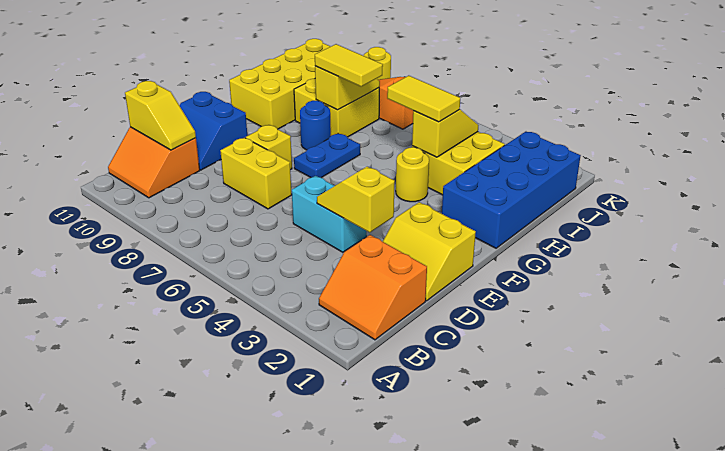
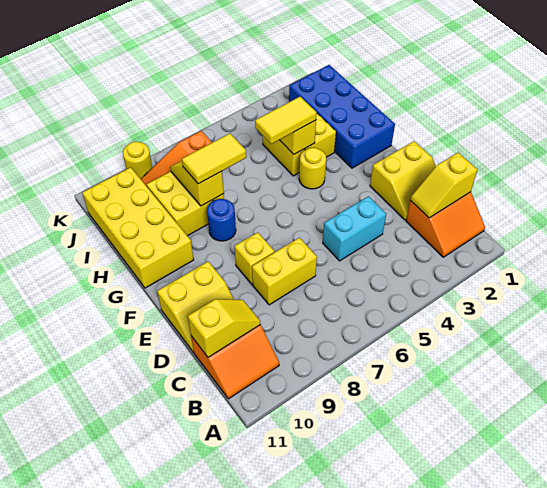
yellow 1x2 slope [317,167,395,233] -> yellow 1x2 slope moved to [410,153,478,218]
blue 2x2 slope [179,92,247,170] -> yellow 2x2 slope [157,262,234,352]
blue 1x2 plate [294,133,360,178] -> none

